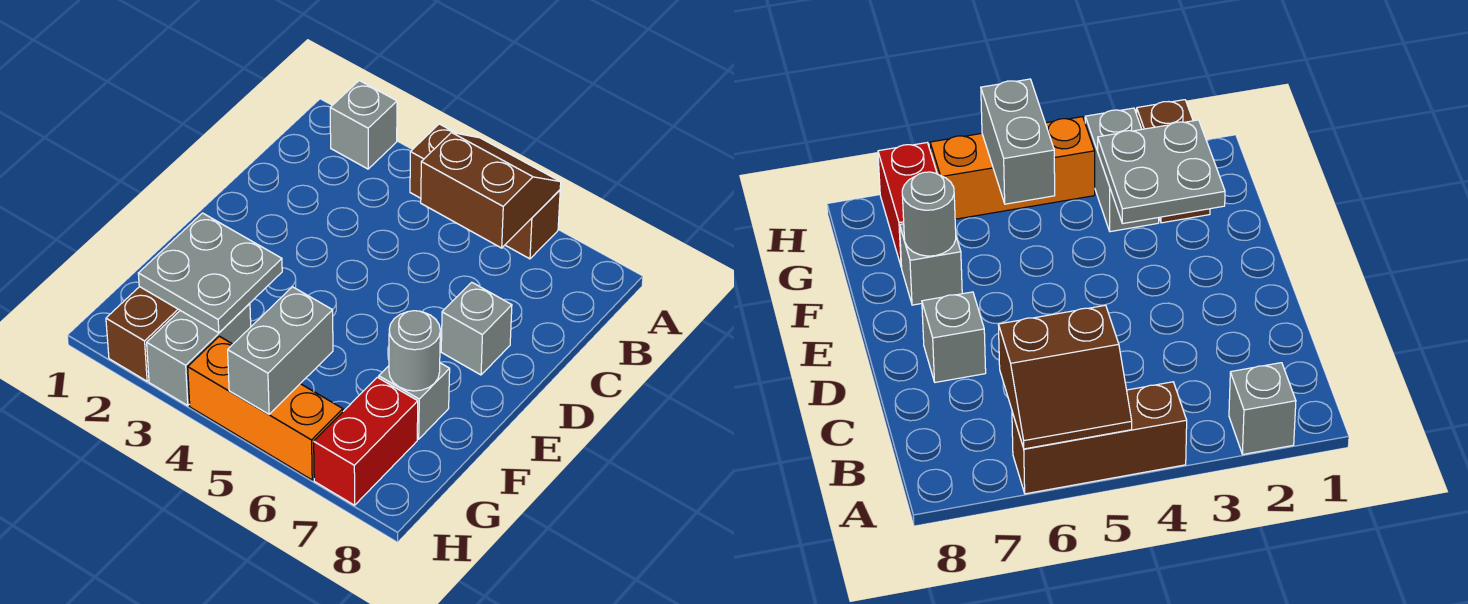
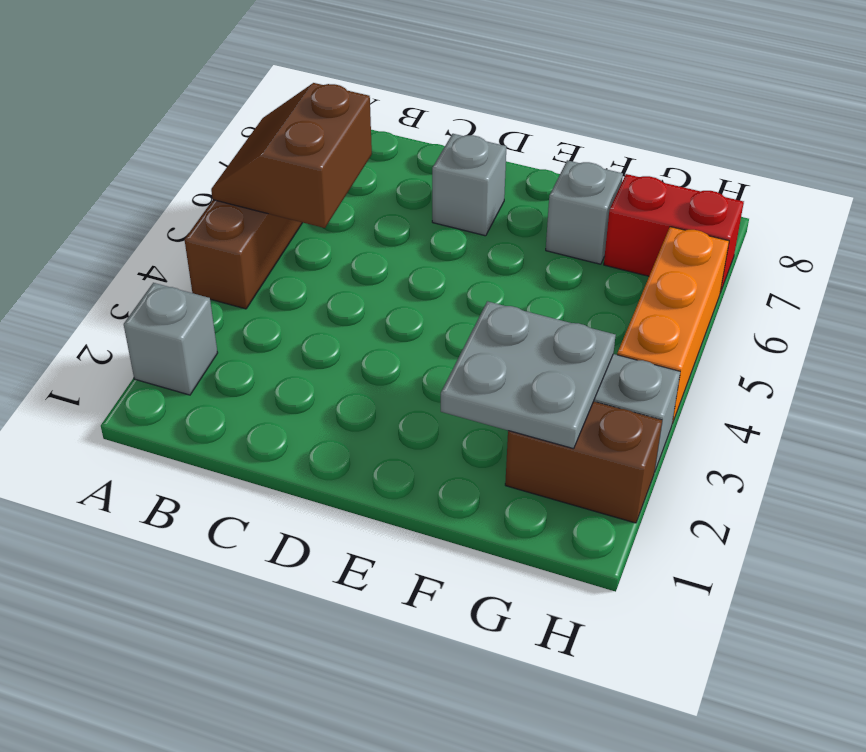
grey 1x1 round brick [389,311,440,391] -> none
grey 1x2 brick [228,287,333,414] -> none

